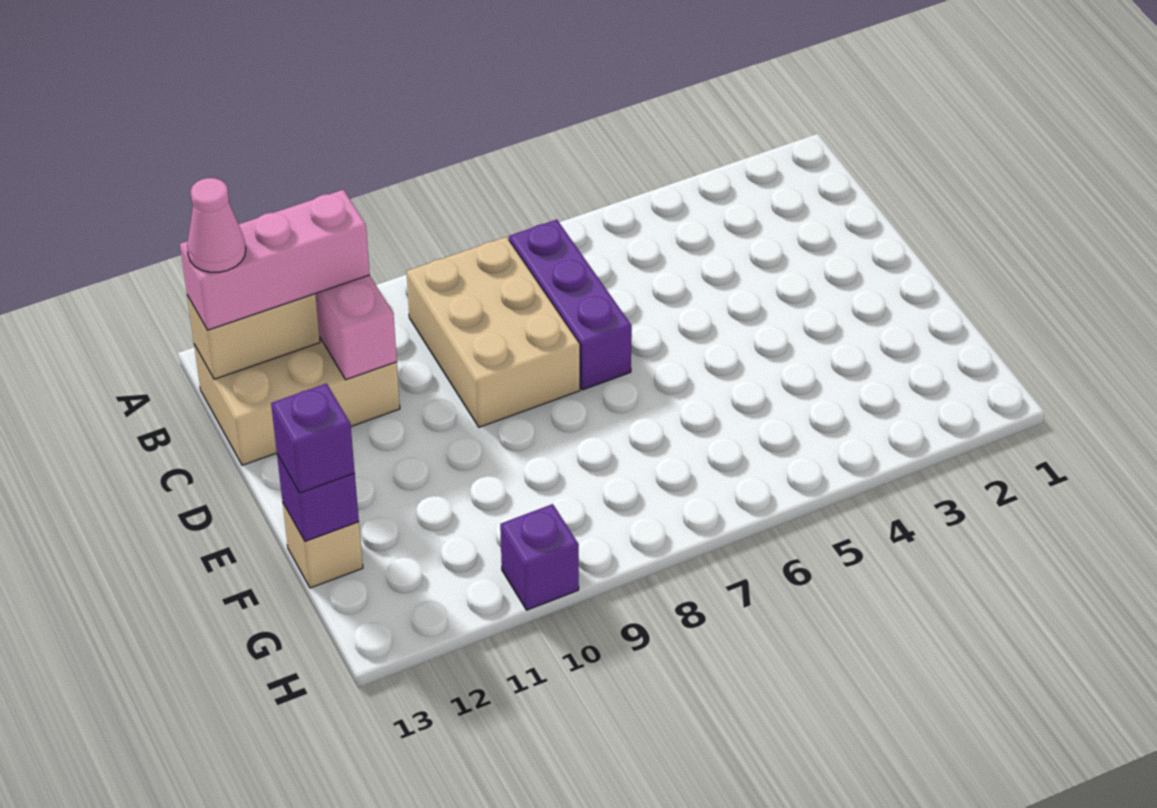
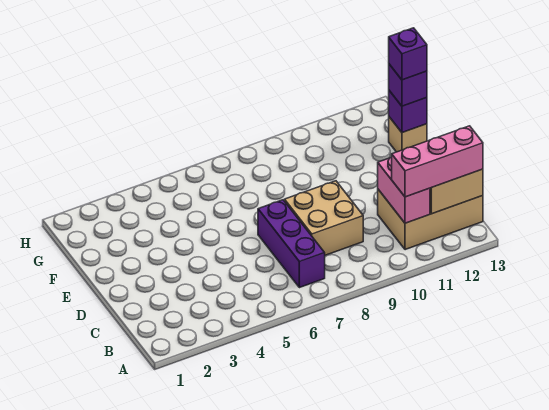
tan 2x3 brick [406,237,580,427] -> tan 2x2 brick [284,181,363,255]
pink 1x1 cone [187,178,246,272] -> none
purple 1x1 brick [500,504,579,610] -> purple 1x1 brick moved to [389,28,427,80]

